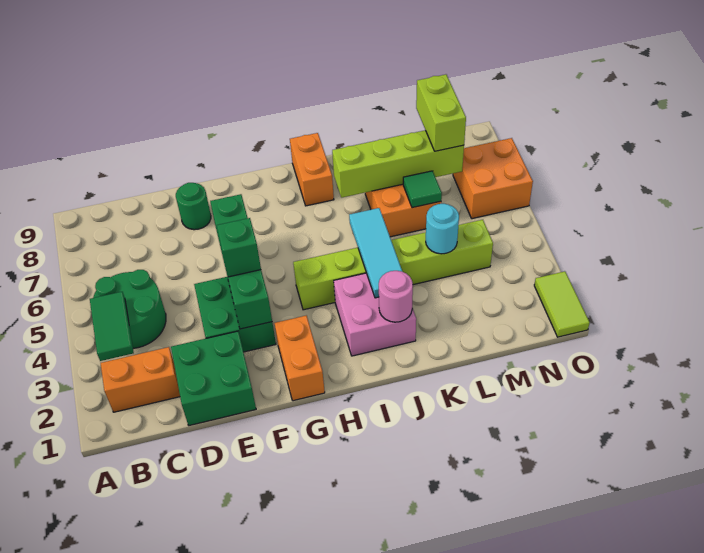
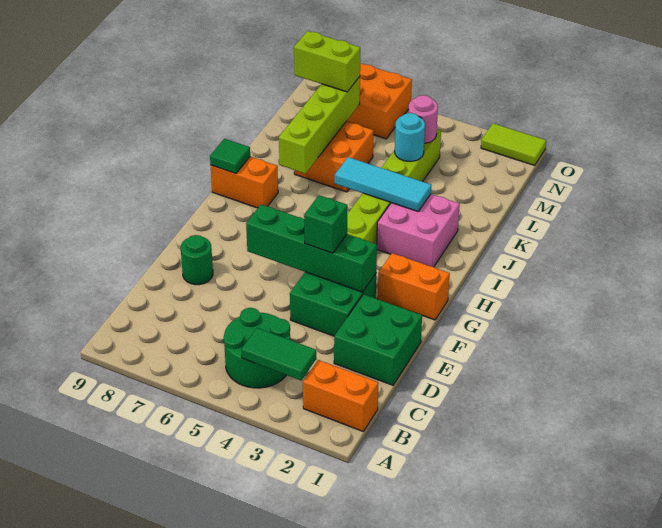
orange 1x2 brick [101,347,180,412] -> orange 1x2 brick turned to [303,360,378,431]
pink 1x1 round brick [379,271,413,322] -> pink 1x1 round brick moved to [409,95,438,143]
green 1x1 tile [403,171,442,208] -> green 1x1 tile moved to [210,139,250,173]

